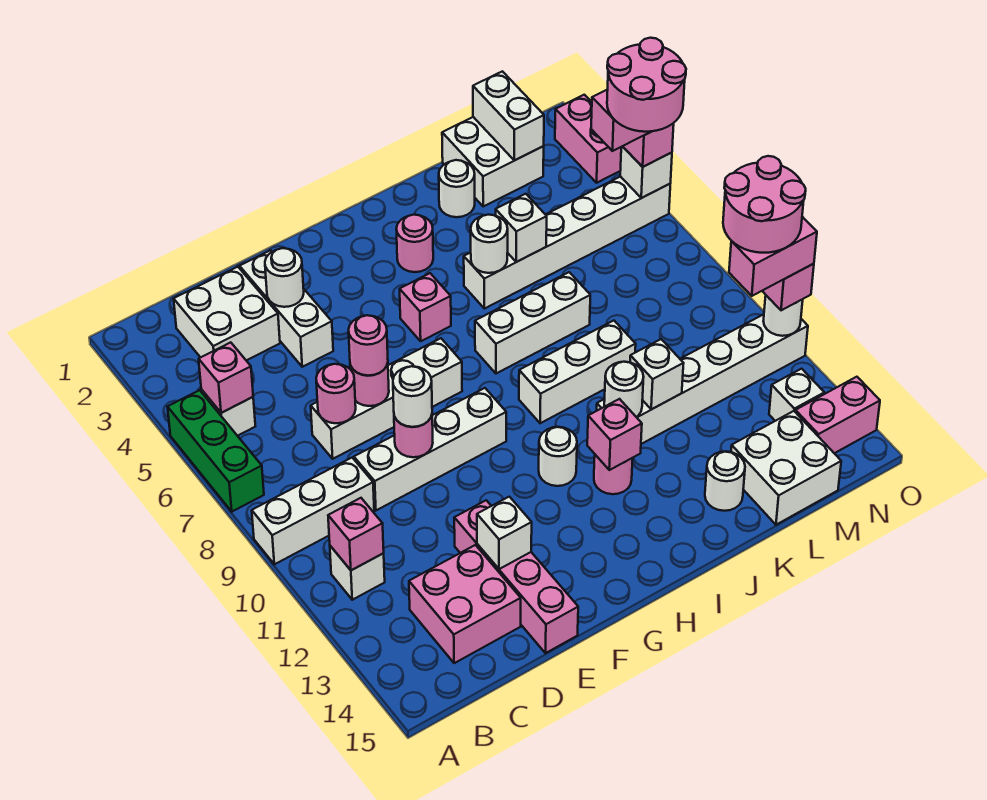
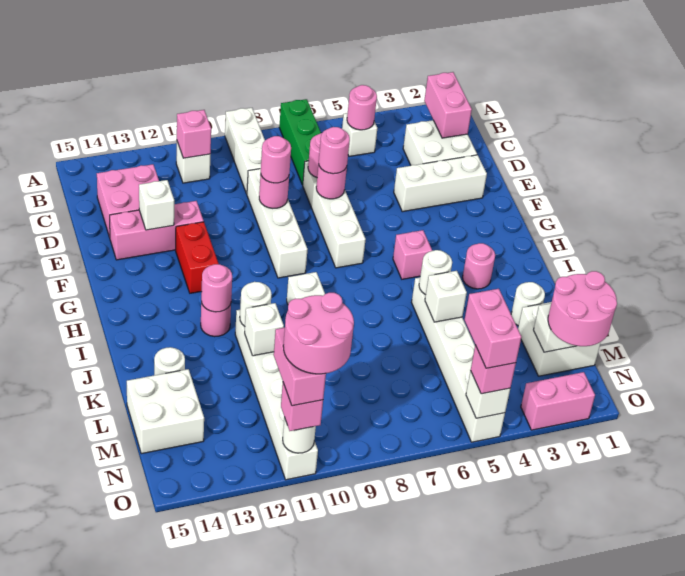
green 1x3 brick [168,390,264,511] -> green 1x3 brick turned to [279,99,321,185]
pink 1x1 brick [199,342,253,413] -> pink 1x1 round brick [347,85,377,130]
white 1x1 round brick [265,248,304,307] -> none
white 1x1 round brick [393,366,432,427] -> pink 1x1 round brick [261,136,291,183]
pink 1x4 brick [454,500,578,653] -> pink 1x3 brick [110,201,204,260]
none -> red 1x2 brick [176,222,219,293]
white 1x1 round brick [539,427,577,486] -> none
white 1x3 brick [475,272,590,374] -> none
pink 1x1 brick [587,399,642,470] -> pink 1x1 round brick [201,264,232,312]
pink 2x2 round brick [607,38,686,132] -> pink 2x2 round brick moved to [548,271,617,346]
white 1x1 brick [769,369,824,421] -> none
pink 1x2 brick [795,377,880,453] -> pink 1x2 brick moved to [424,72,472,138]

